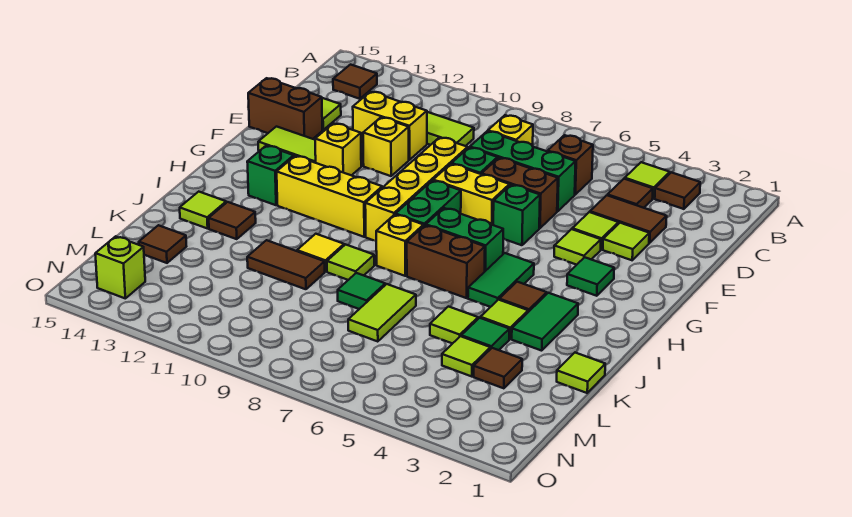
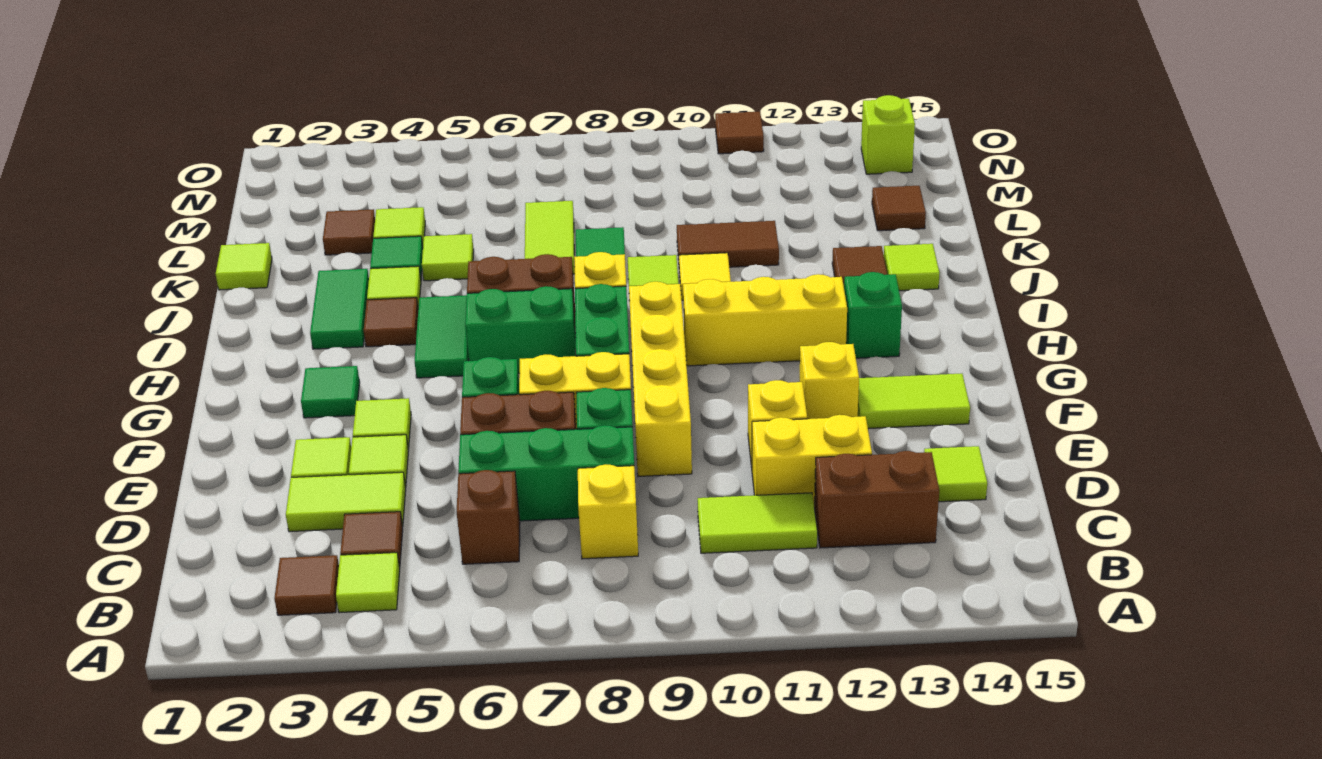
brown 1x1 tile [333,65,377,99] -> brown 1x1 tile moved to [715,112,764,154]
brown 1x2 tile [590,195,667,243] -> lime 1x2 tile [286,472,406,532]
brown 1x2 brick [248,78,322,139] -> brown 1x2 brick moved to [815,451,939,548]

